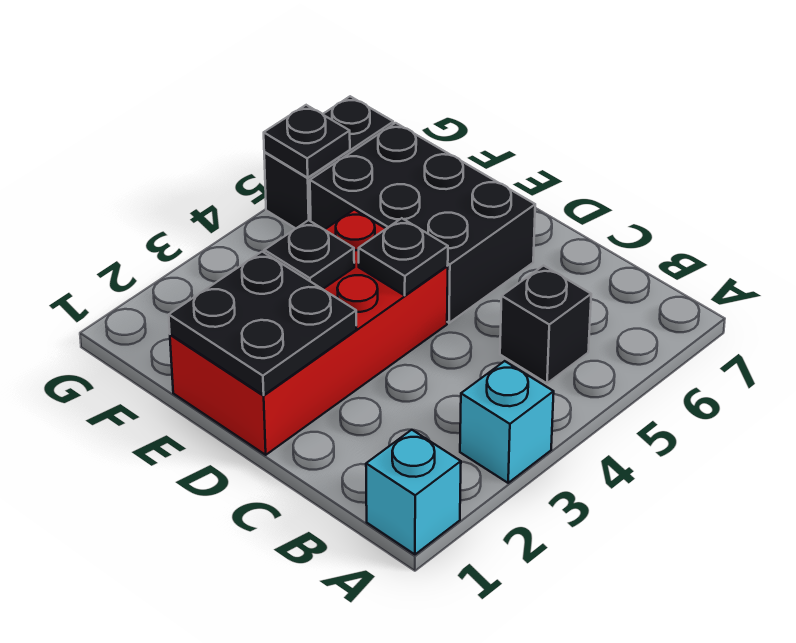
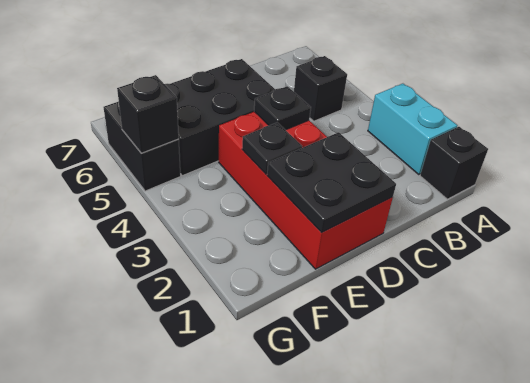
cyan 1x1 brick [366,430,461,554] -> black 1x1 brick [420,127,488,199]
cyan 1x1 brick [460,361,554,483] -> cyan 1x2 brick [368,84,457,175]
black 1x1 plate [264,105,350,178] -> black 1x1 brick [117,75,179,153]

